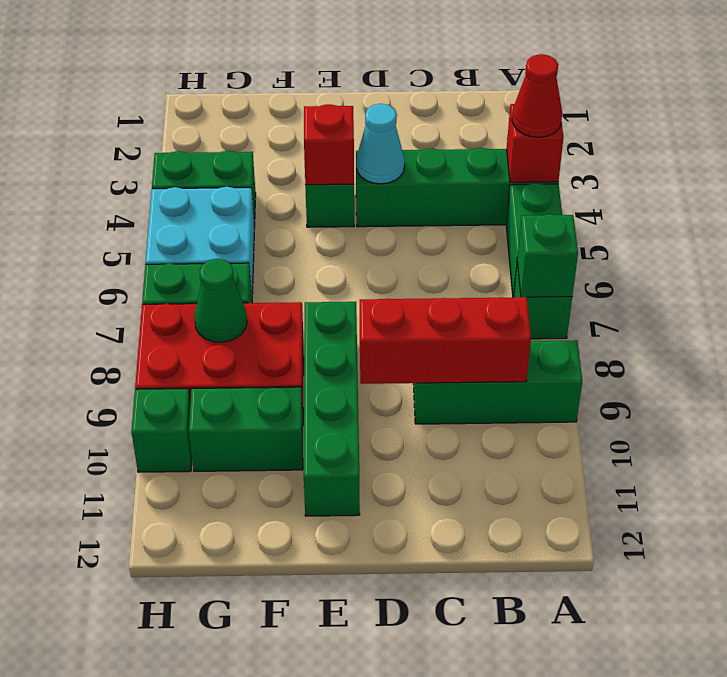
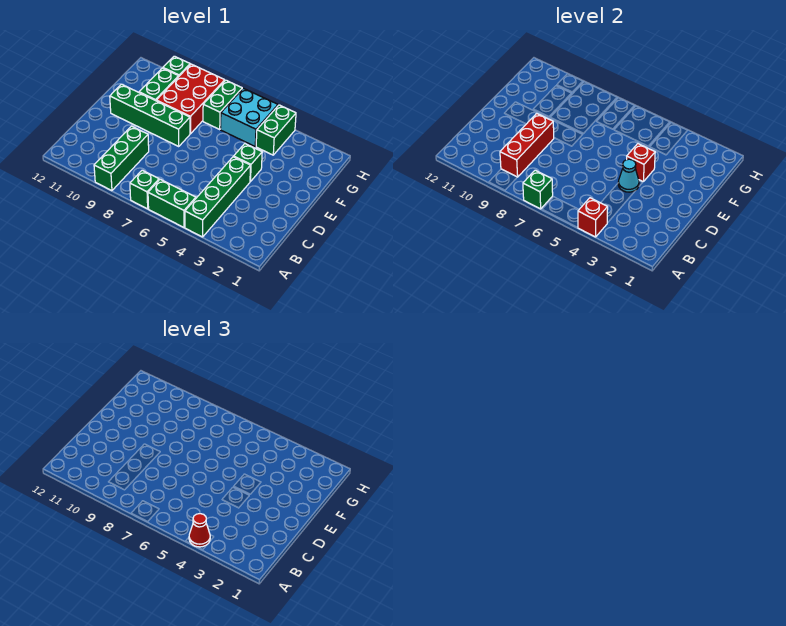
green 1x1 cone [194,259,247,342] -> none

